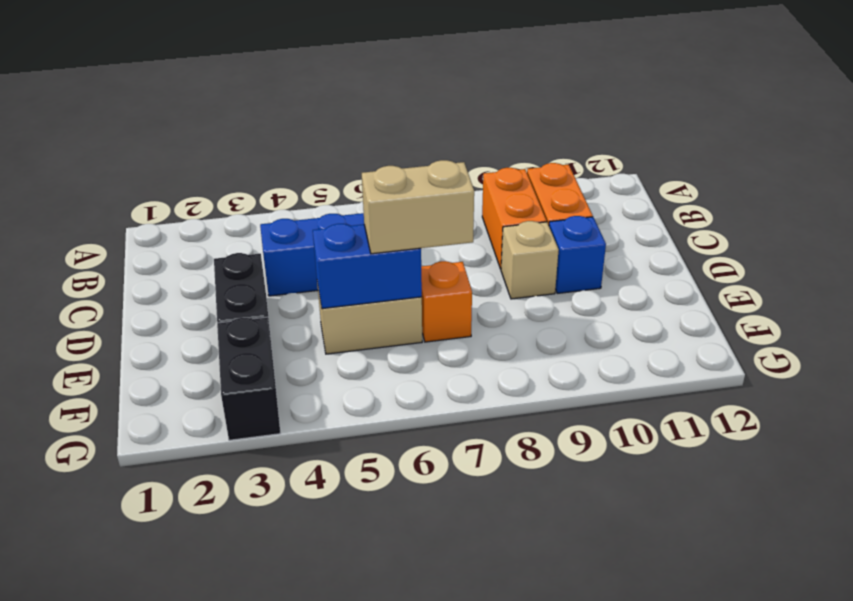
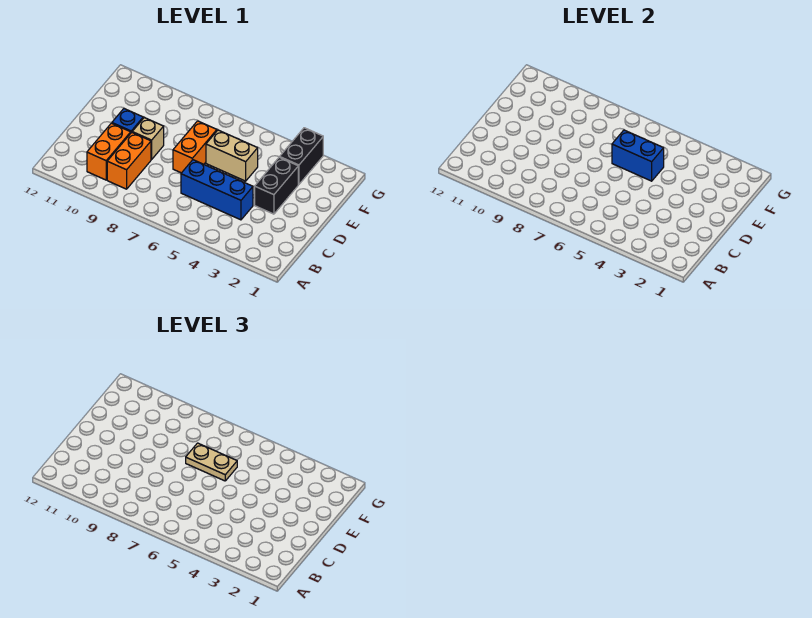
tan 1x2 brick [362,160,474,254] -> tan 1x2 plate [186,443,237,481]
orange 1x1 brick [421,261,472,342] -> orange 1x2 brick [173,121,217,173]

